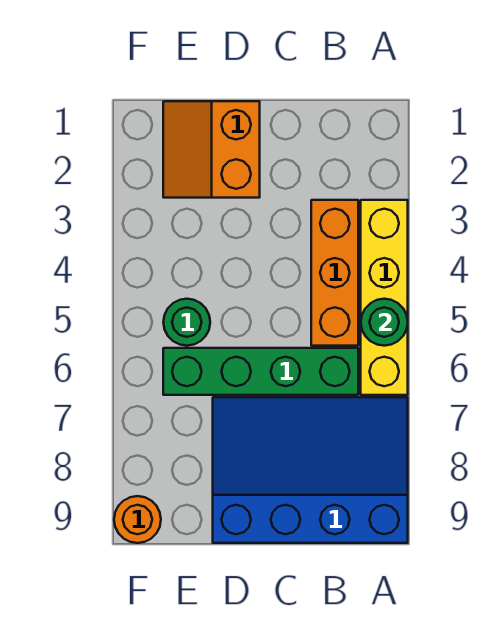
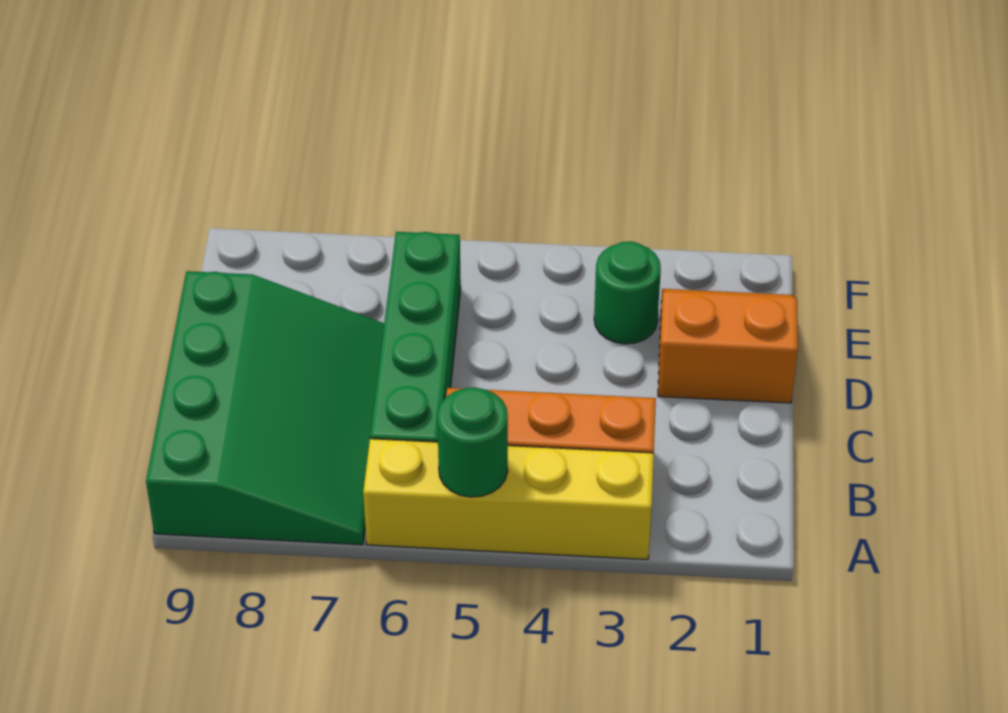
blue 3x4 slope [213,397,408,543] -> green 3x4 slope [146,271,384,545]
green 1x1 round brick [163,299,210,346] -> green 1x1 round brick moved to [594,241,661,344]
orange 1x1 round brick [114,496,161,543] -> none

